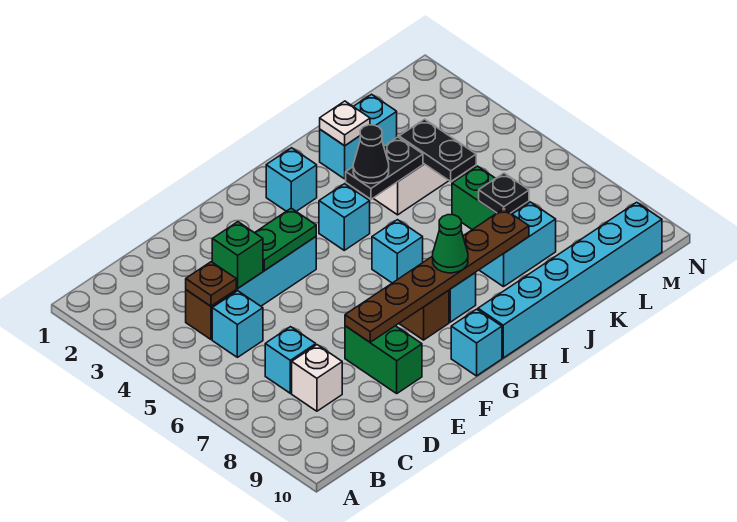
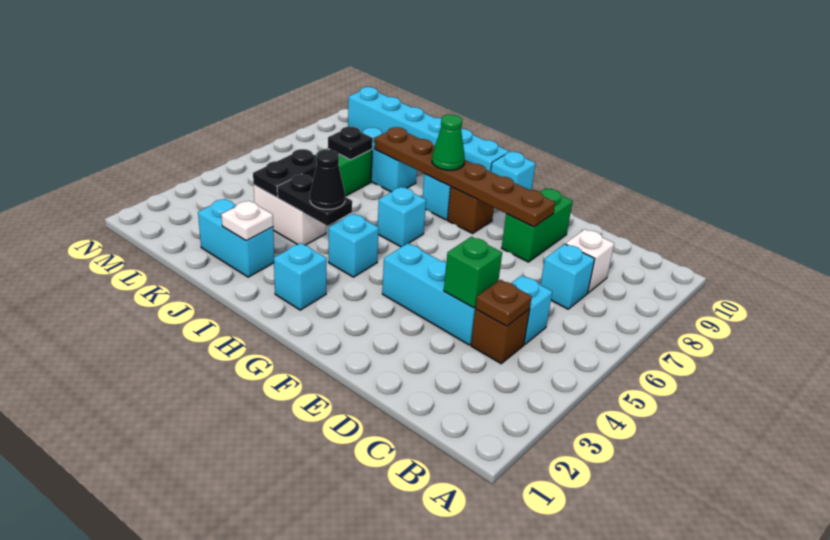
green 1x2 plate [255,208,316,271] -> none

